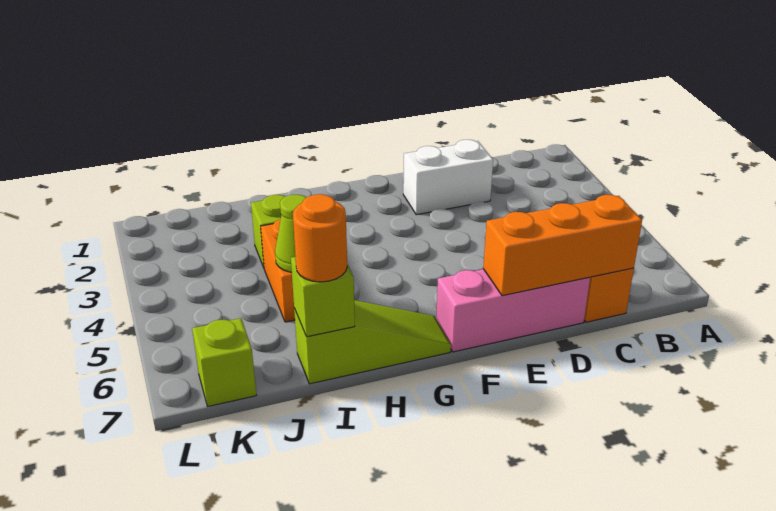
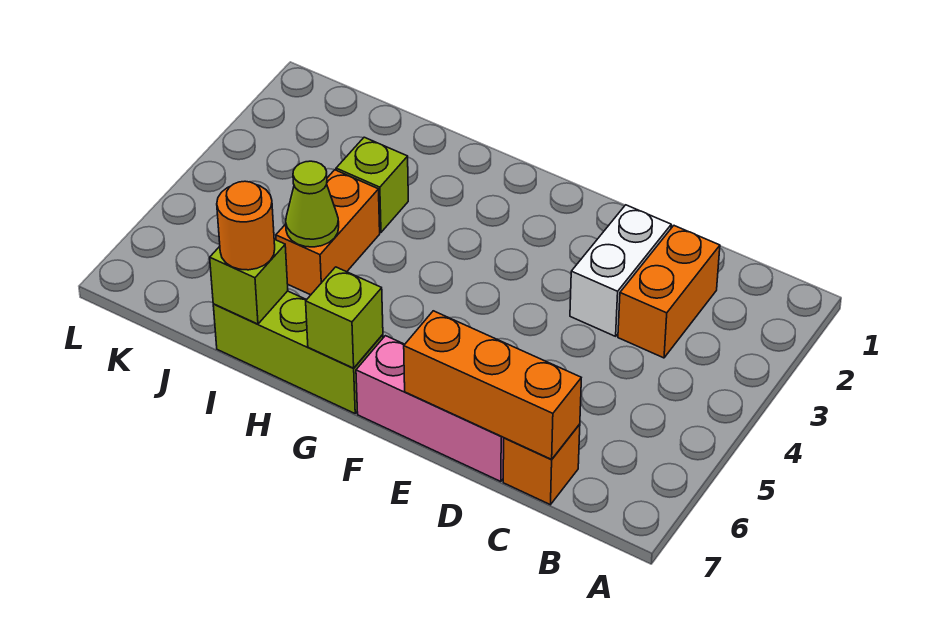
none -> orange 1x2 brick [618,226,720,358]
white 1x2 brick [403,140,493,215] -> white 1x2 brick turned to [570,205,671,336]
lime 1x3 slope [294,300,451,384] -> lime 1x3 brick [213,291,383,413]
lime 1x1 brick [192,318,256,406] -> lime 1x1 brick moved to [306,267,383,368]

